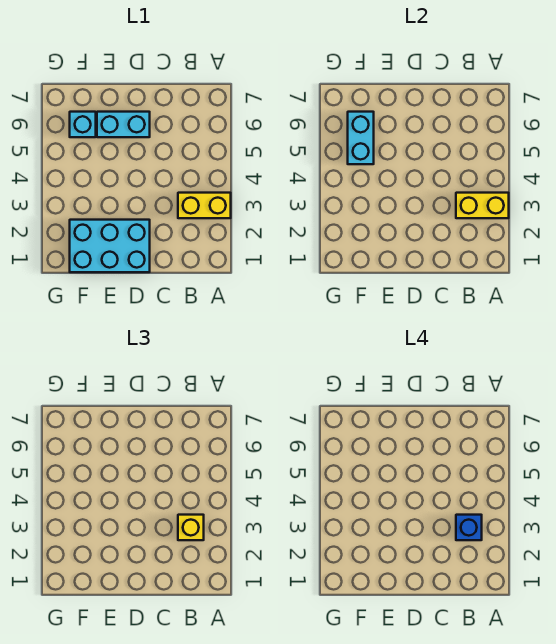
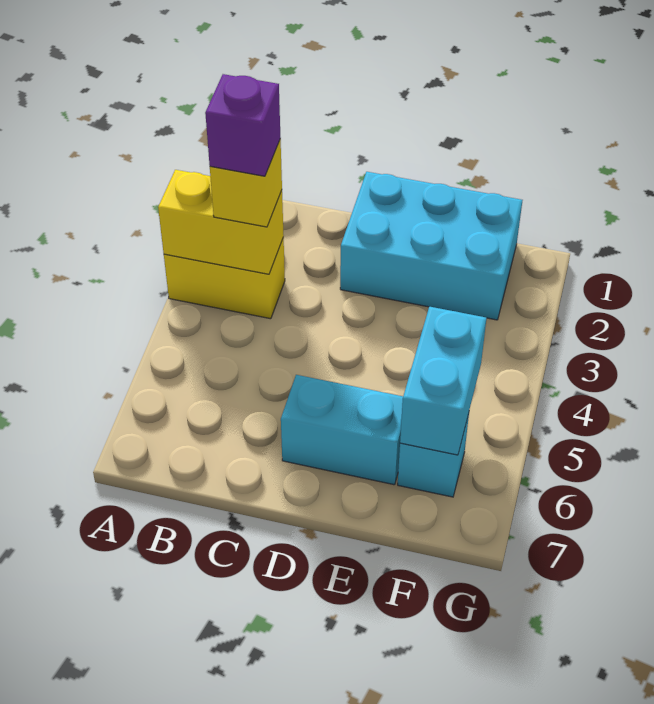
blue 1x1 brick [456,515,482,540] -> purple 1x1 brick [205,74,281,176]

